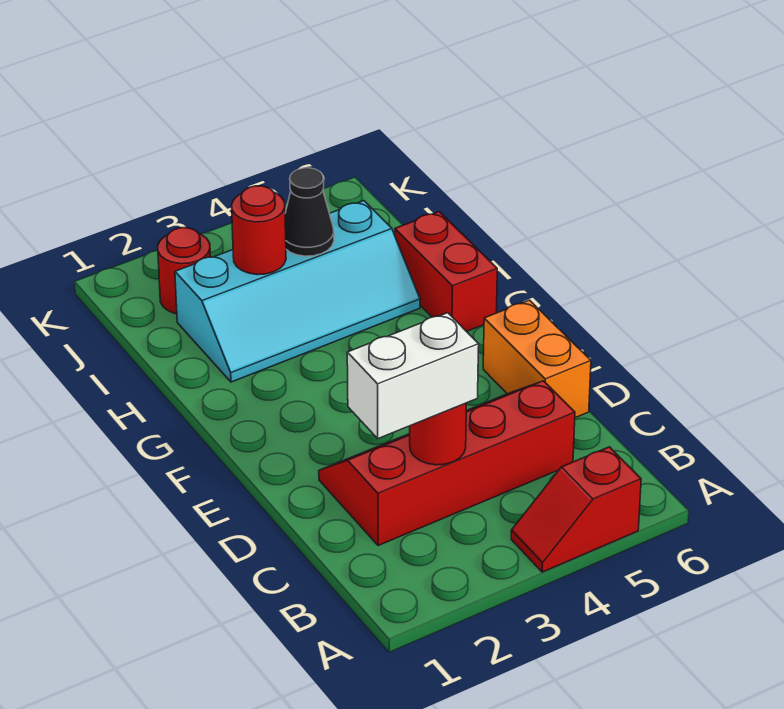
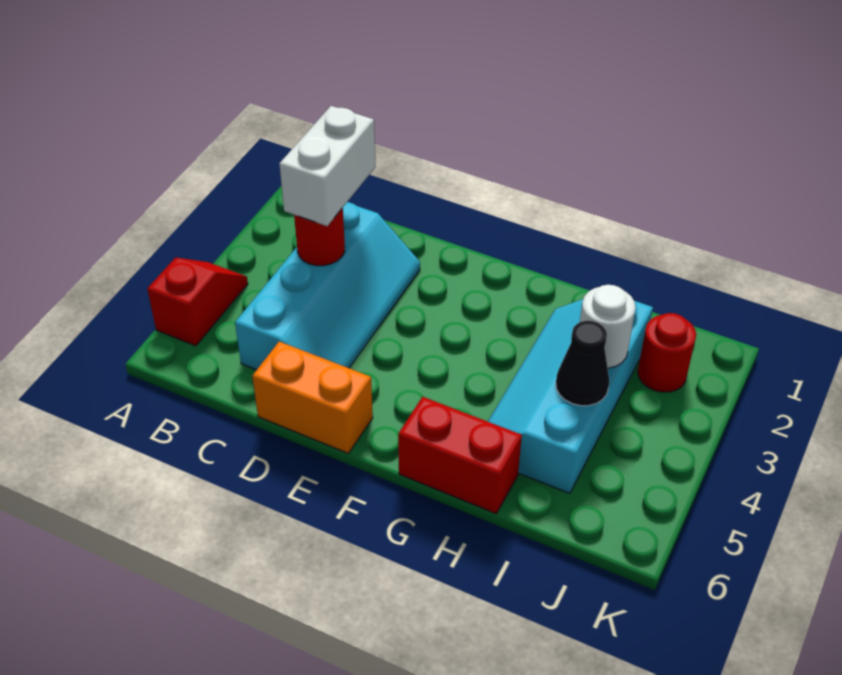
red 2x4 slope [319,381,575,546] -> cyan 2x4 slope [235,202,420,370]
red 1x1 round brick [232,186,286,275] -> white 1x1 round brick [580,285,636,368]

